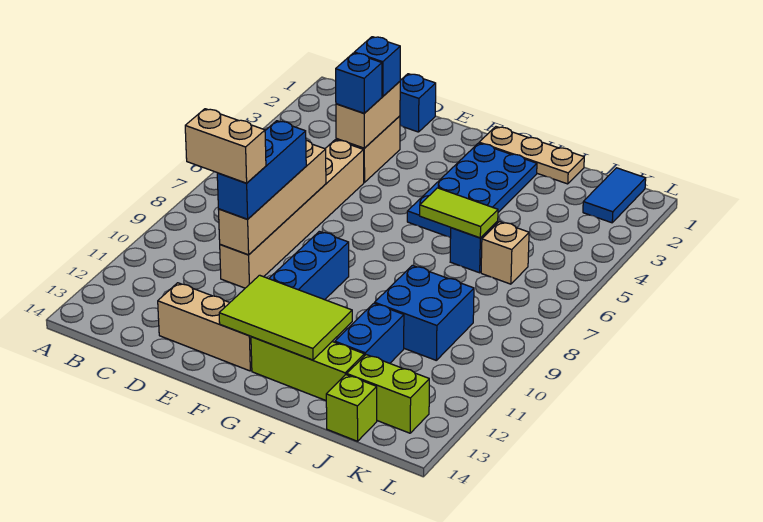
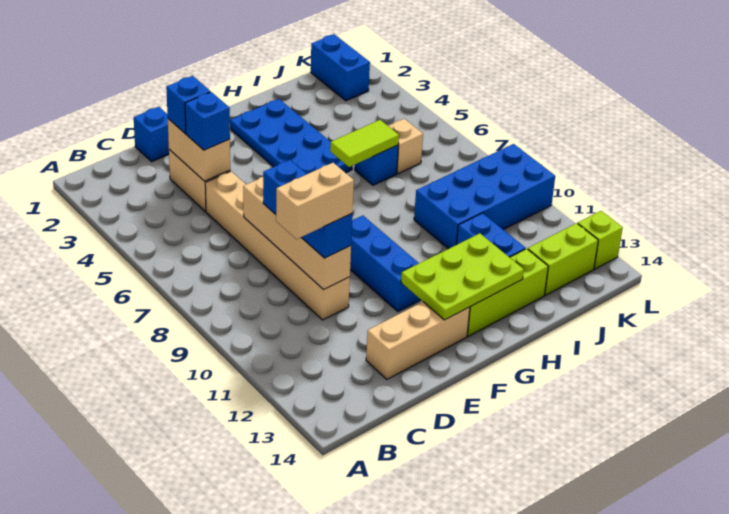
lime 2x3 tile [219,275,352,360] -> lime 2x3 plate [401,233,524,320]
tan 1x3 plate [479,127,584,184] -> none
blue 2x2 brick [375,265,474,360] -> blue 2x4 brick [414,144,555,249]
lime 1x1 brick [326,375,377,441] -> lime 1x1 brick moved to [578,211,623,269]
blue 1x2 tile [583,168,646,223] -> blue 1x2 brick [311,34,370,101]

